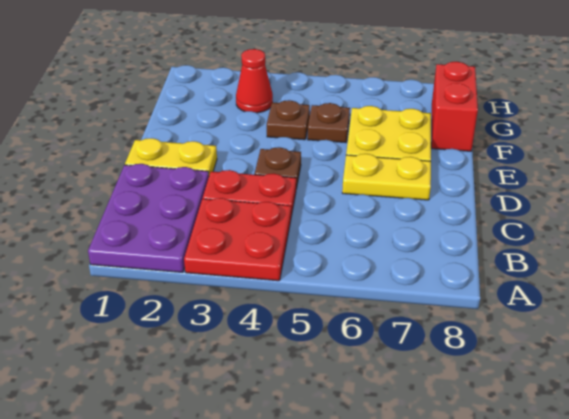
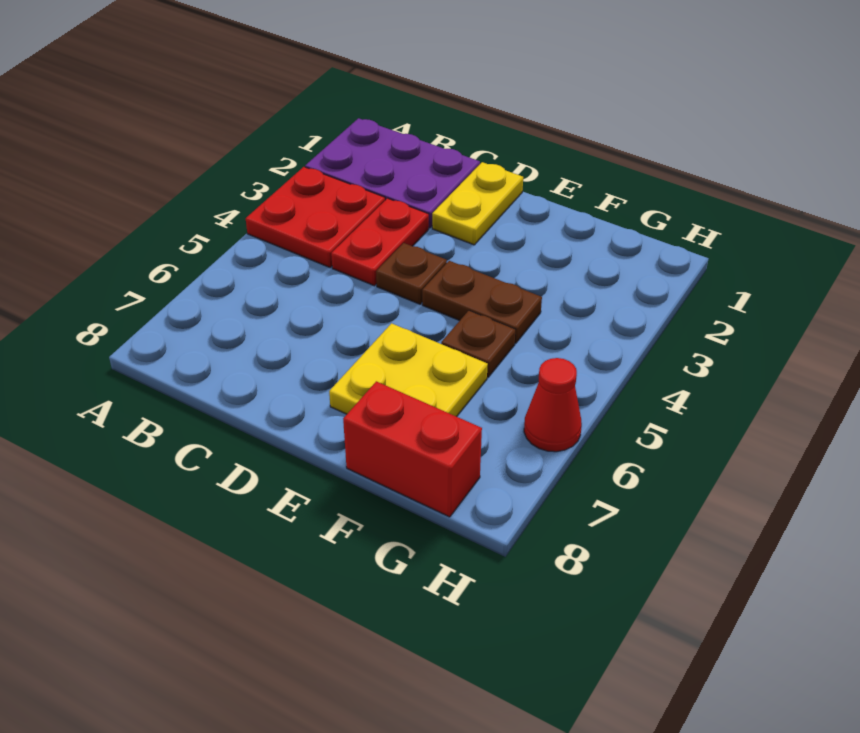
yellow 1x2 plate [342,154,431,200] -> none
brown 1x1 plate [267,100,310,140] -> brown 1x2 plate [422,261,542,343]
red 1x1 cone [236,49,273,113] -> red 1x1 cone moved to [524,358,582,452]

